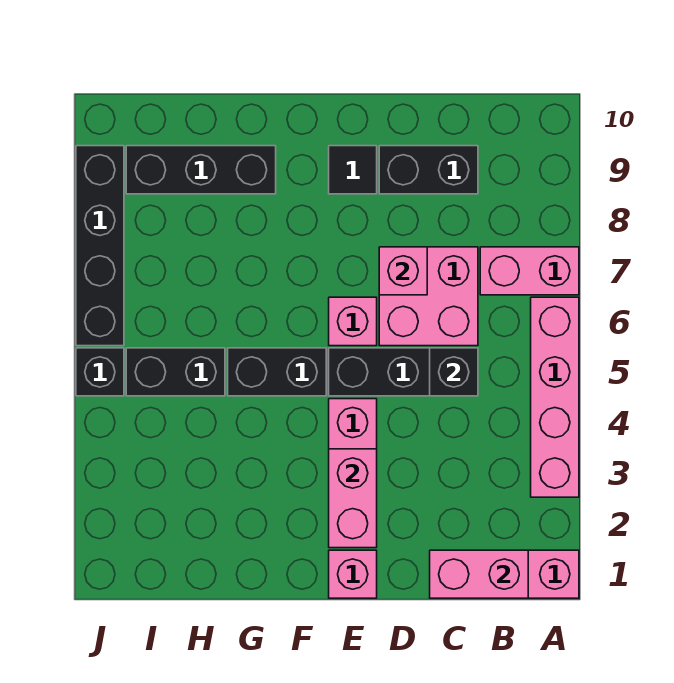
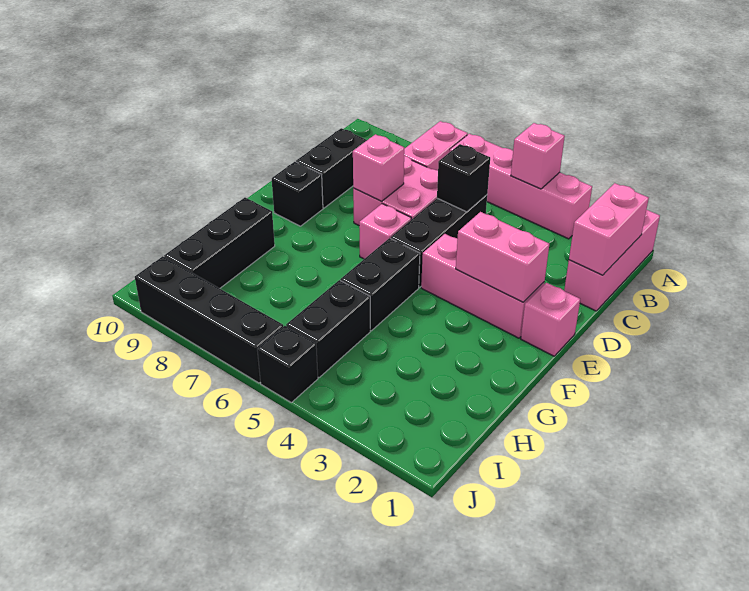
none -> pink 1x1 brick [511,123,565,189]
black 1x1 tile [329,146,377,194] -> black 1x1 brick [272,162,323,226]

